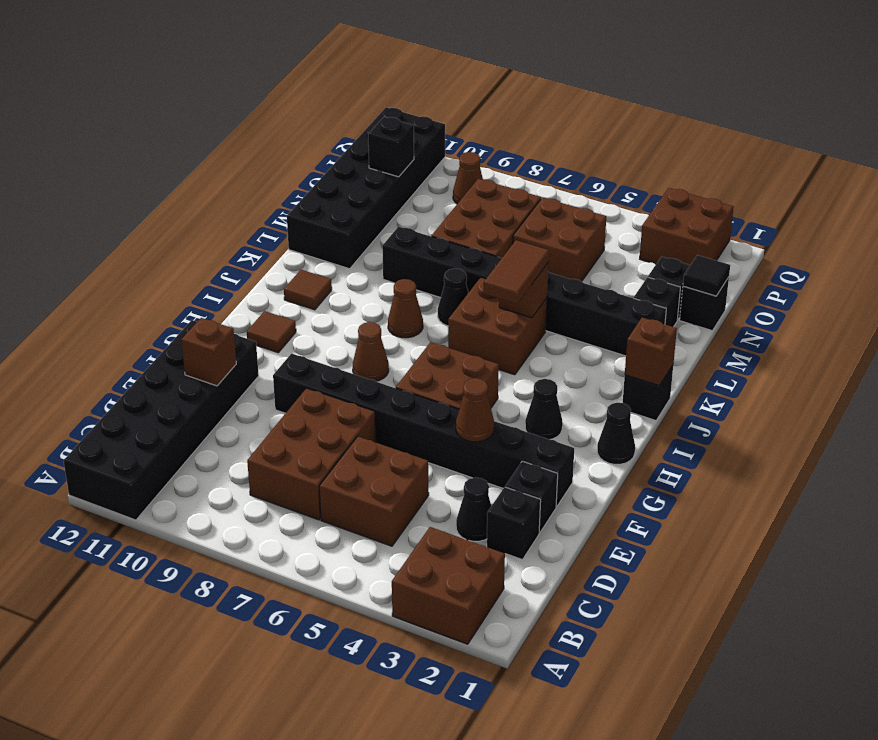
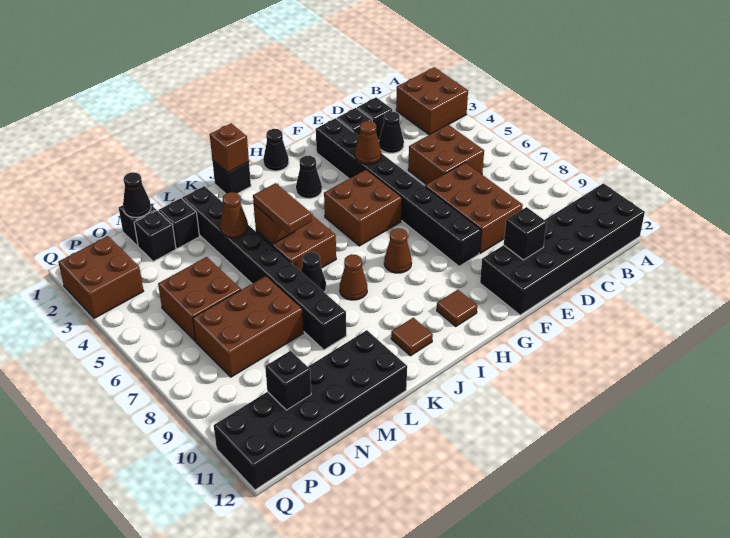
brown 2x3 brick [247,388,376,520] -> brown 2x3 brick turned to [425,163,523,253]
brown 1x1 brick [181,318,236,386] -> black 1x1 brick [504,207,547,260]
brown 1x2 tile [483,240,549,304] -> brown 1x2 tile turned to [253,183,312,234]
black 1x1 tile [683,255,730,296] -> black 1x1 cone [123,172,151,218]
brown 1x1 cone [453,152,483,204] -> brown 1x1 cone moved to [220,192,248,238]

